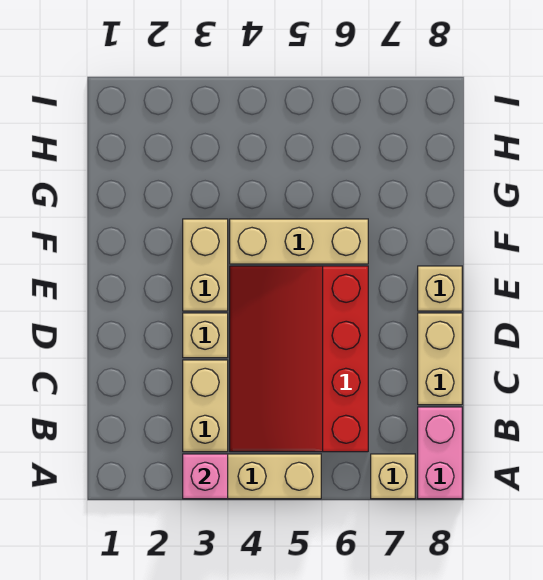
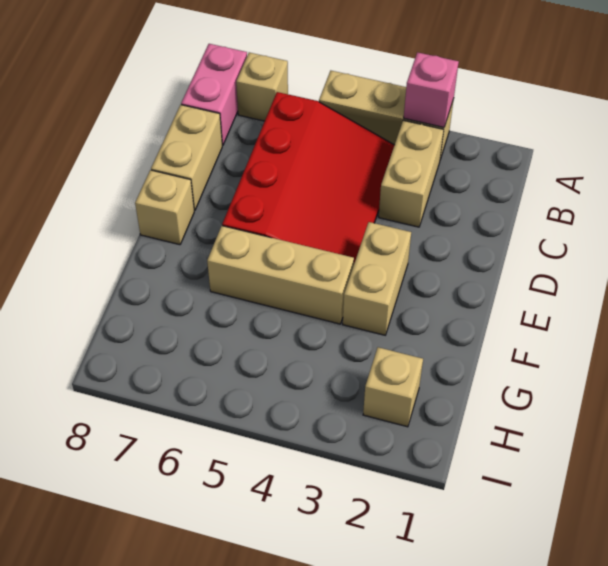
tan 1x1 brick [183,313,228,358] -> tan 1x1 brick moved to [363,347,423,427]

